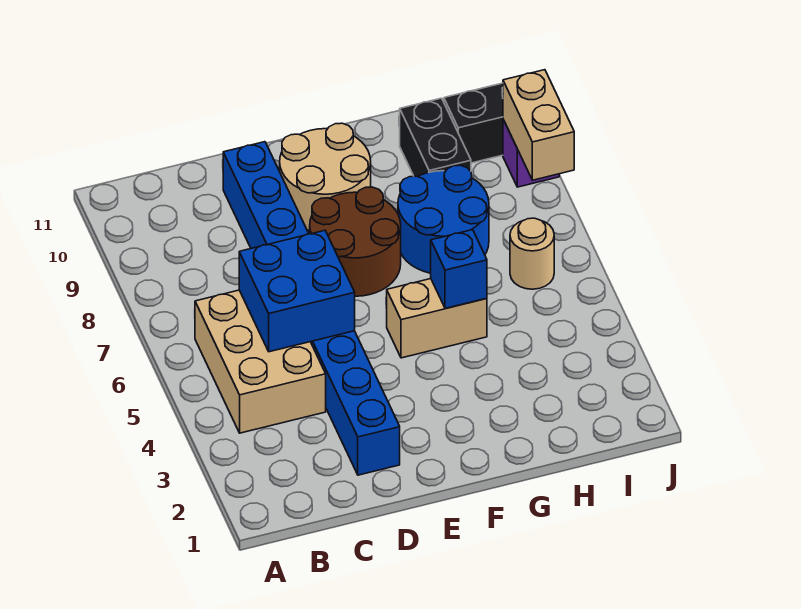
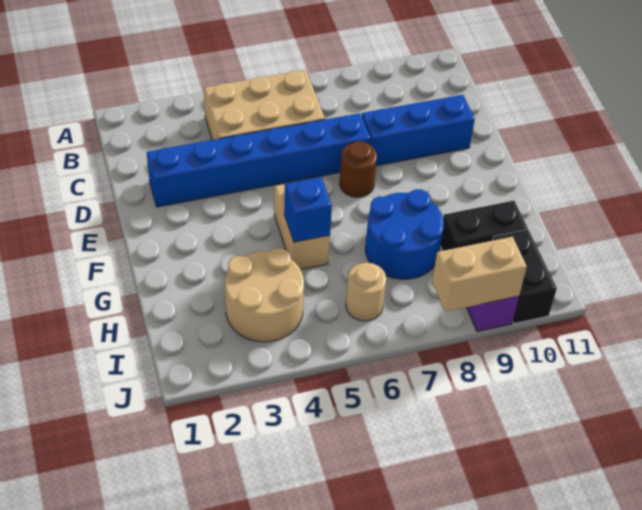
blue 2x2 brick [239,230,355,352] -> none
brown 2x2 round brick [310,187,401,296] -> brown 1x1 round brick [340,141,377,197]
tan 2x2 round brick [280,123,371,231] -> tan 2x2 round brick moved to [225,248,304,342]

